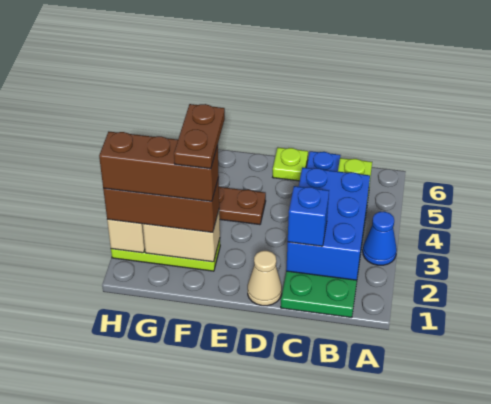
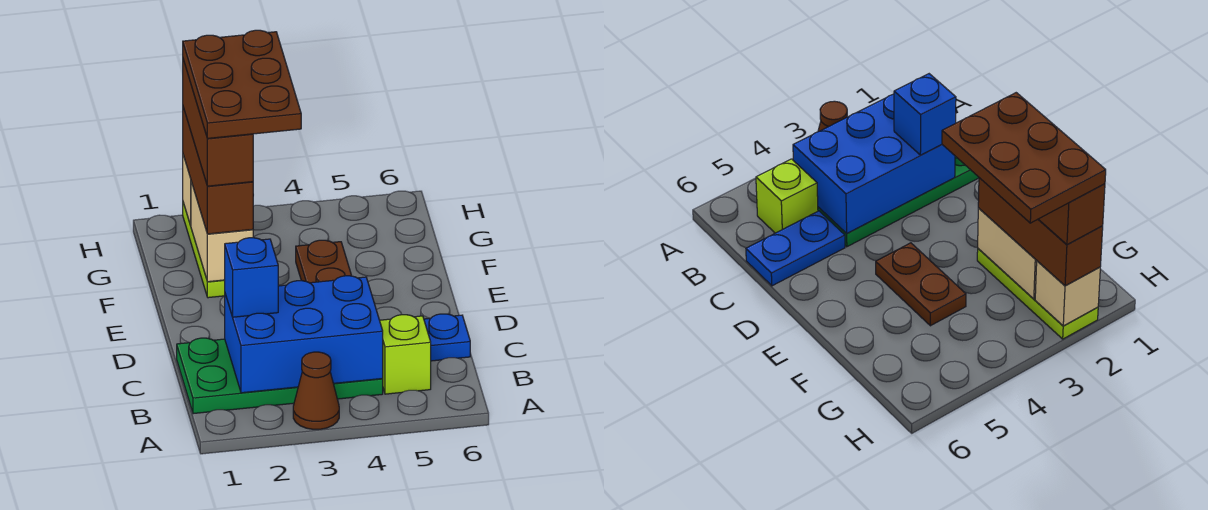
blue 1x1 cone [363,211,397,265] -> brown 1x1 cone [293,352,339,429]
tan 1x1 cone [248,251,282,306] -> none
lime 1x1 plate [273,148,308,181] -> none
brown 1x2 plate [174,104,225,169] -> brown 2x3 plate [183,30,301,139]

